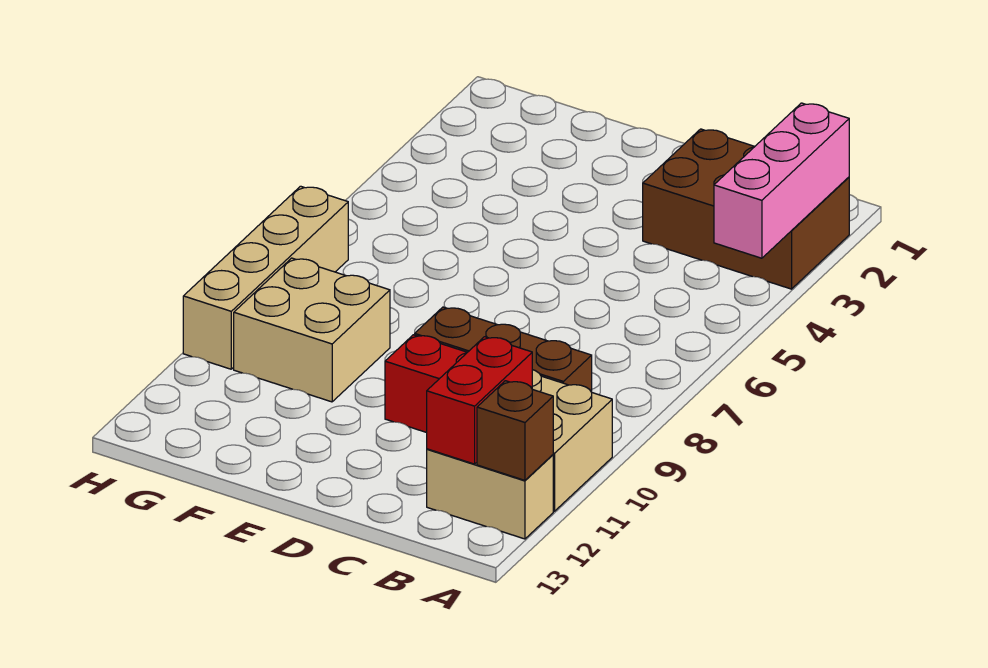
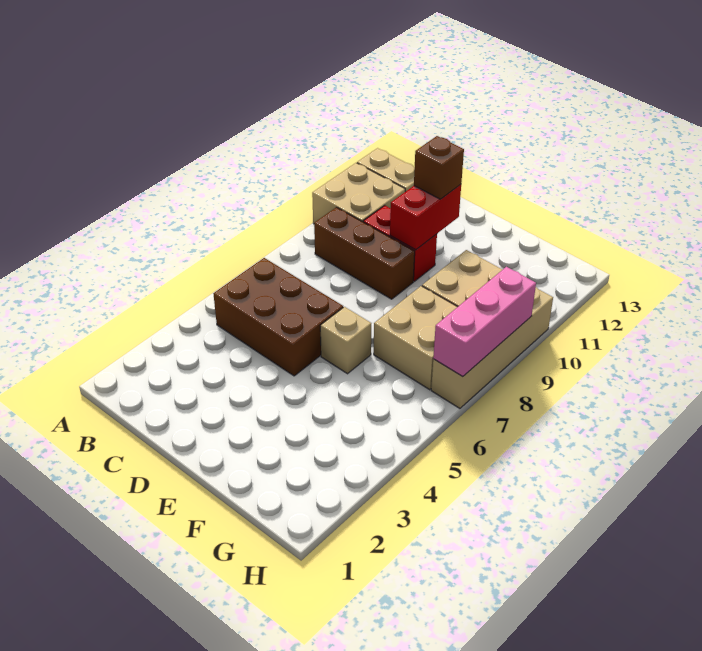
brown 2x3 brick [643,129,849,289] -> brown 2x3 brick moved to [213,258,343,376]
pink 1x3 brick [714,103,849,258] -> pink 1x3 brick moved to [433,267,536,377]
brown 1x1 brick [477,381,553,480] -> brown 1x1 brick moved to [414,136,464,199]
red 1x2 brick [427,337,532,464] -> red 1x2 brick moved to [390,184,461,250]
none -> tan 1x1 brick [320,307,371,374]
none -> tan 2x2 brick [374,286,457,390]

